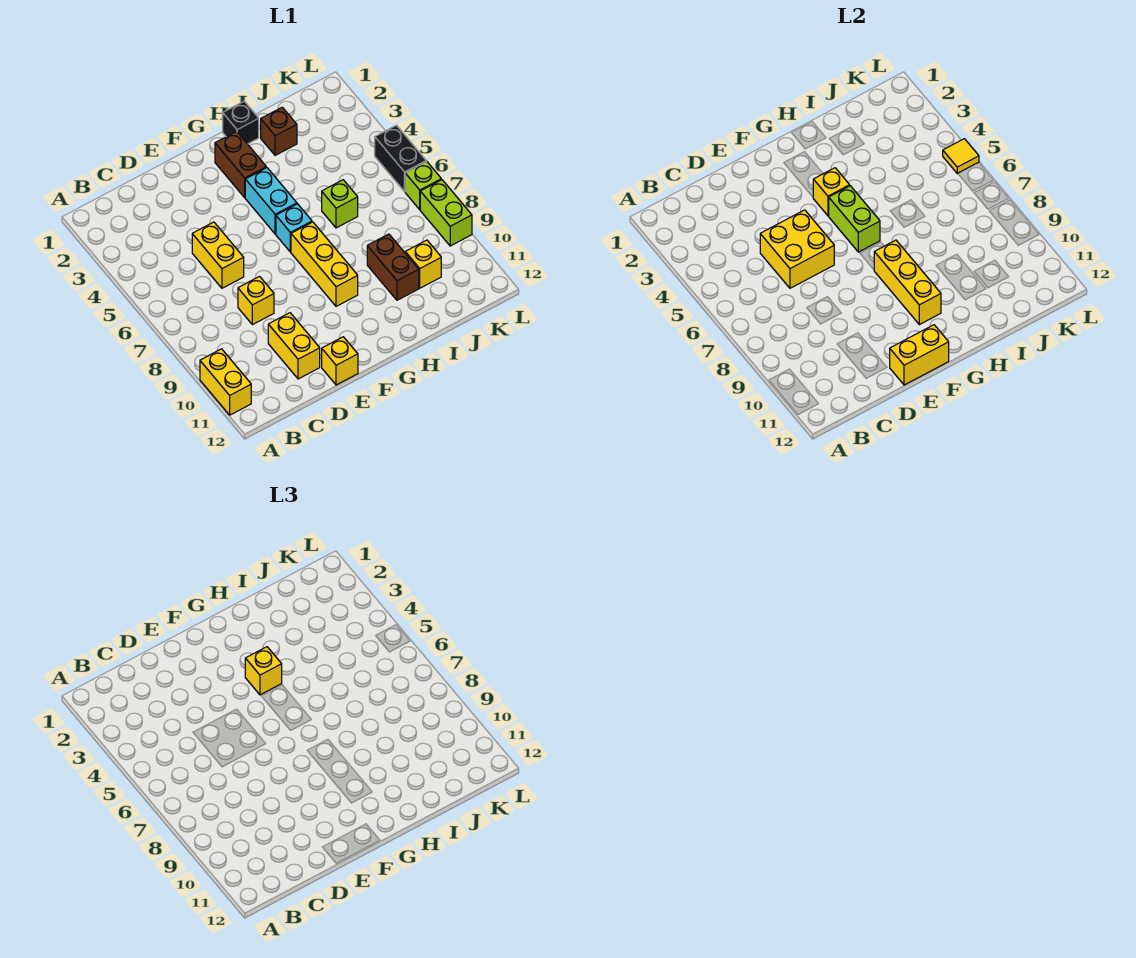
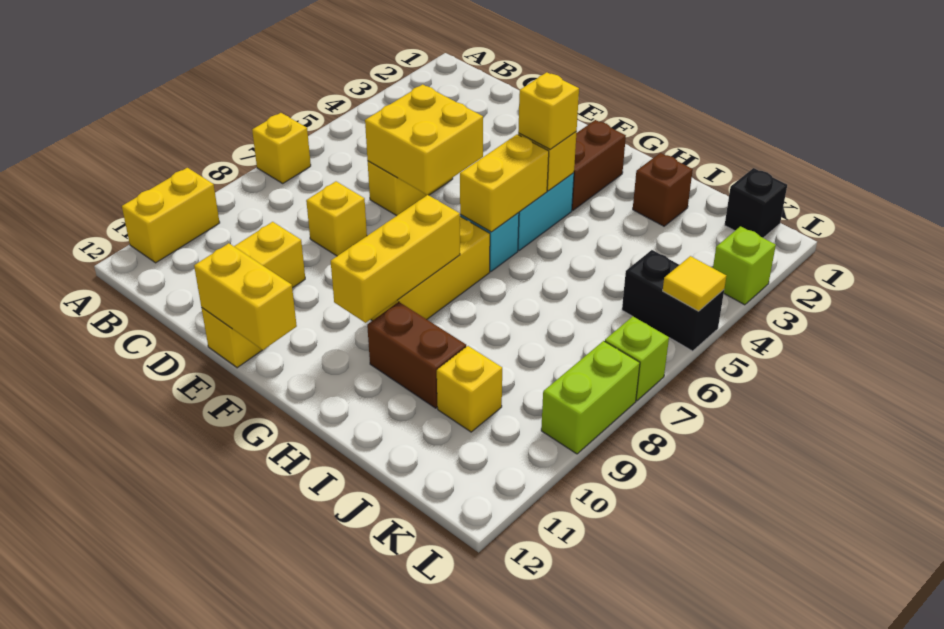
none -> yellow 1x1 brick [252,113,311,183]
lime 1x2 brick [829,186,880,252] -> yellow 1x2 brick [460,134,549,232]
black 1x1 brick [223,101,259,144] -> black 1x1 brick moved to [725,168,787,238]
lime 1x1 brick [322,180,358,228] -> lime 1x1 brick moved to [713,226,776,305]
brown 1x2 brick [367,234,419,300] -> brown 1x2 brick turned to [367,302,466,408]
black 1x2 brick [375,125,426,192] -> black 1x2 brick turned to [622,250,724,351]

